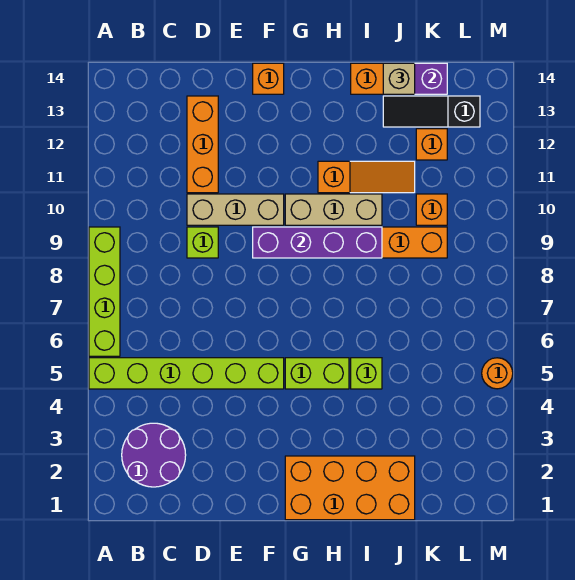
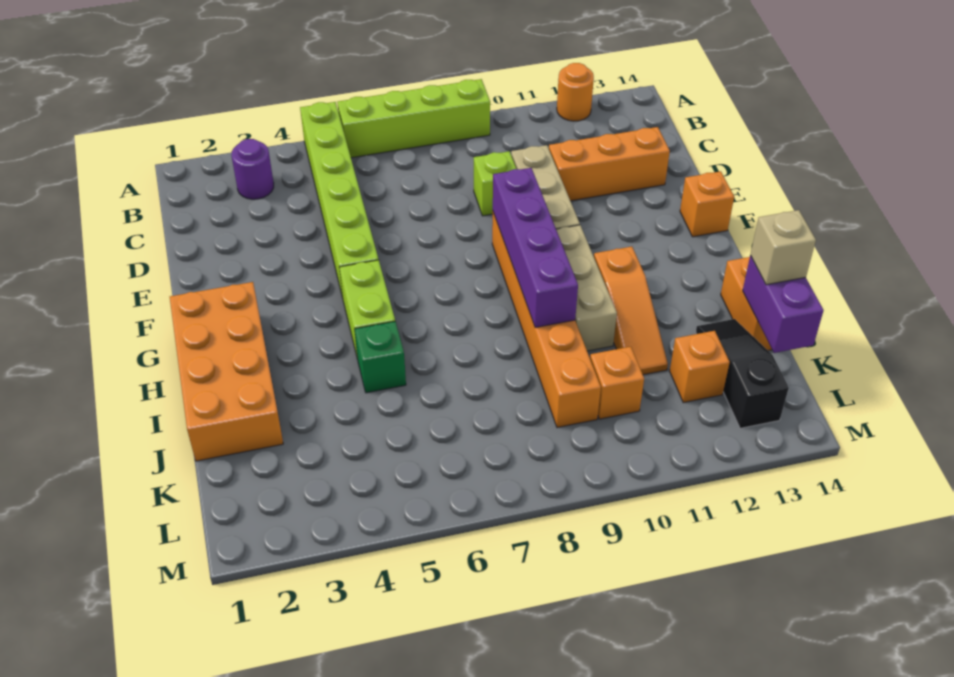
purple 2x2 round brick [122,423,186,487] -> purple 1x1 round brick [231,139,274,199]
lime 1x1 brick [351,358,382,389] -> green 1x1 brick [355,321,406,393]
orange 1x1 round brick [482,358,513,389] -> orange 1x1 round brick moved to [557,63,594,121]

